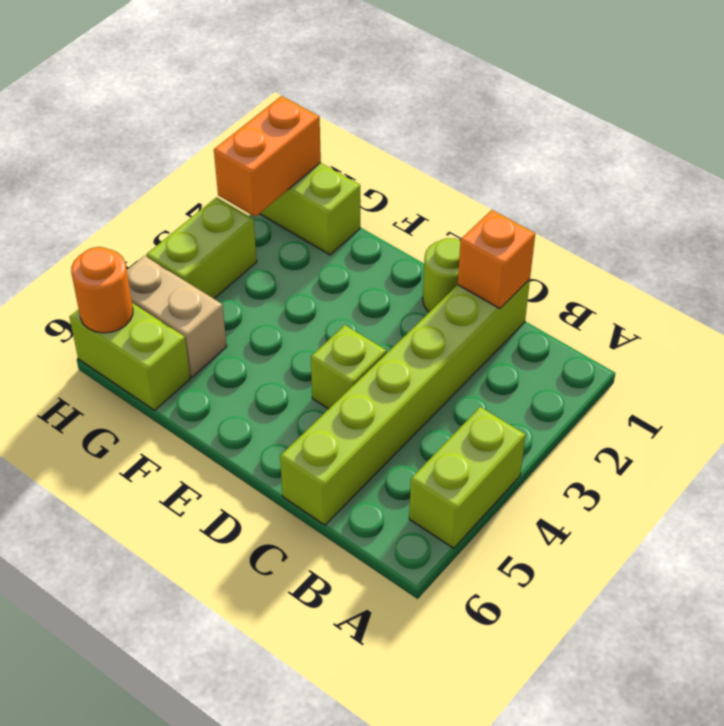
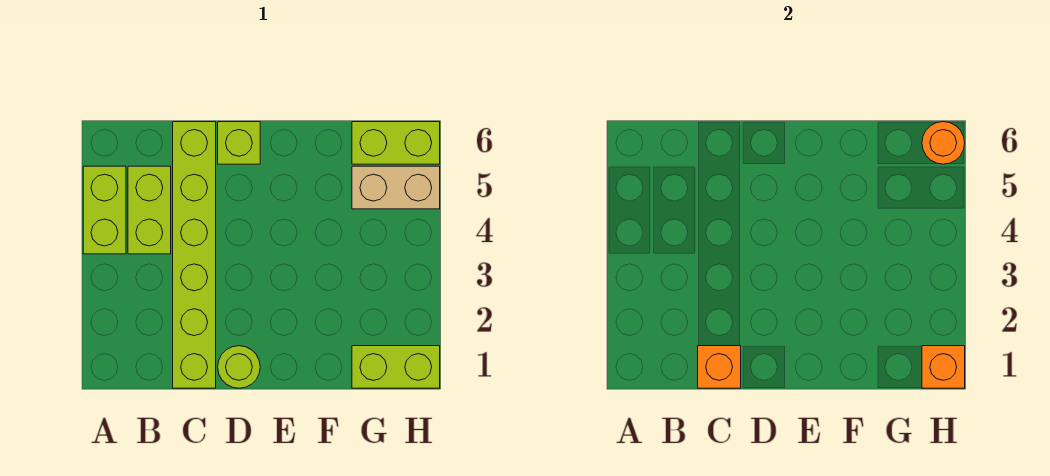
lime 1x1 brick [311,325,386,409] -> lime 1x1 brick moved to [218,122,260,164]
orange 1x2 brick [214,96,321,217] -> orange 1x1 brick [922,346,965,388]
lime 1x2 brick [146,197,257,299] -> lime 1x2 brick moved to [128,166,171,254]

